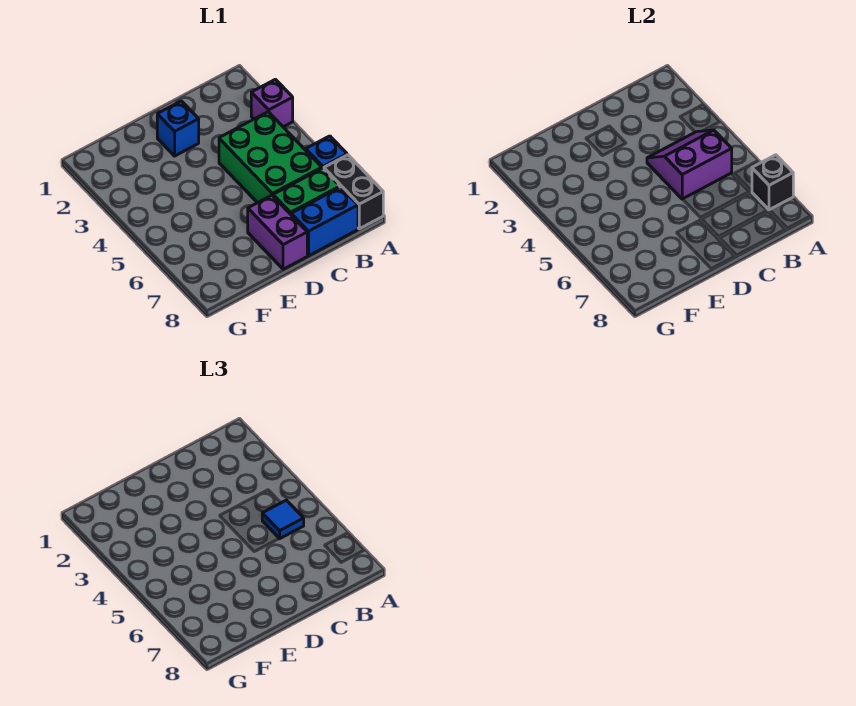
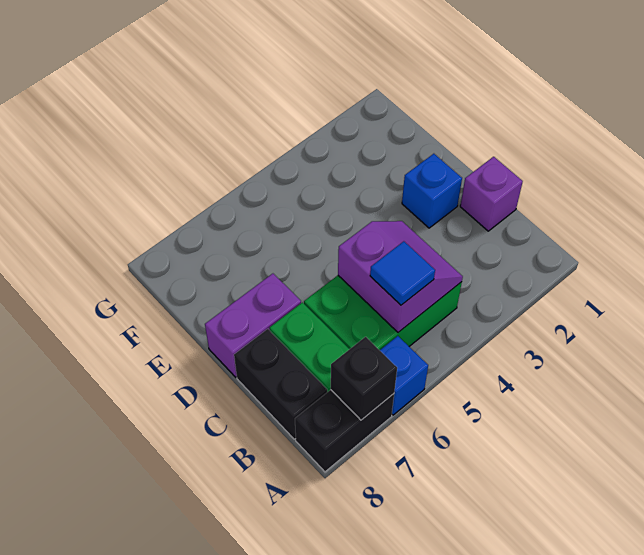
purple 1x1 brick [251,79,293,127] -> purple 1x1 brick moved to [460,157,523,231]
blue 1x2 brick [291,187,358,256] -> black 1x2 brick [234,329,327,439]

